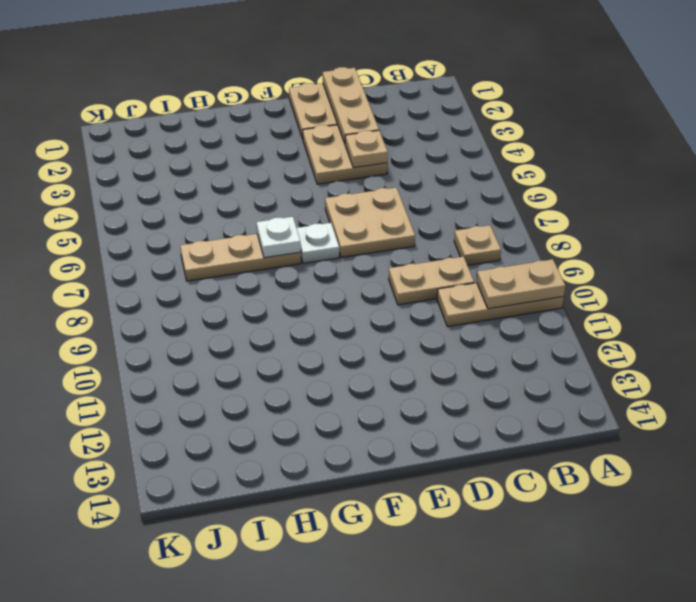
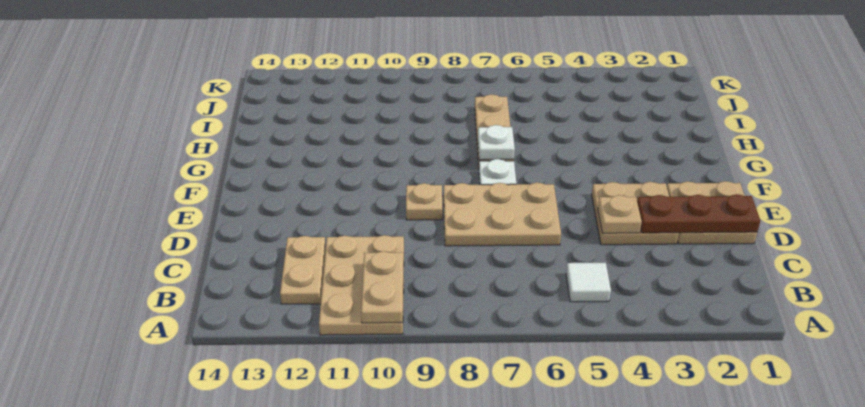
tan 1x3 plate [437,283,564,327] -> tan 2x3 plate [319,235,404,335]
none -> white 1x1 tile [566,263,611,302]
tan 1x1 plate [454,225,501,266] -> tan 1x1 plate moved to [406,183,442,220]
tan 1x2 plate [389,257,474,305] -> tan 1x2 plate moved to [280,236,326,304]
tan 1x3 plate [323,67,379,144] -> brown 1x3 plate [637,194,760,233]
tan 2x2 plate [325,188,415,258] -> tan 2x3 plate [444,183,561,246]

